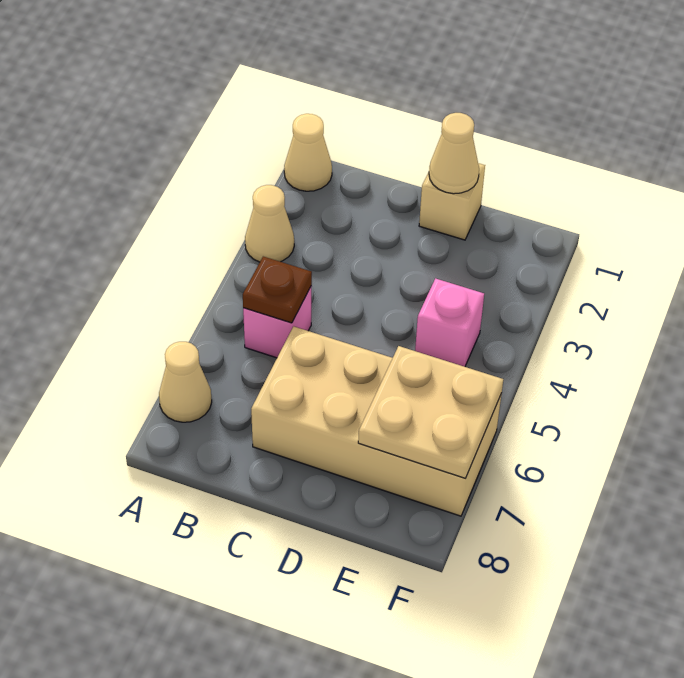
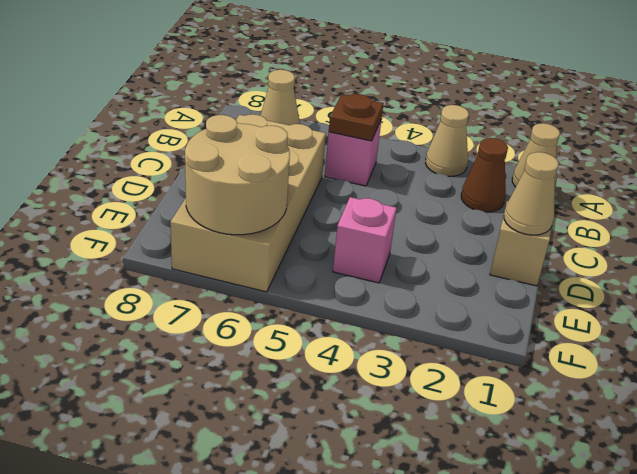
none -> brown 1x1 cone [461,138,508,212]
tan 2x2 plate [358,346,503,479] -> tan 2x2 round brick [185,115,290,235]

